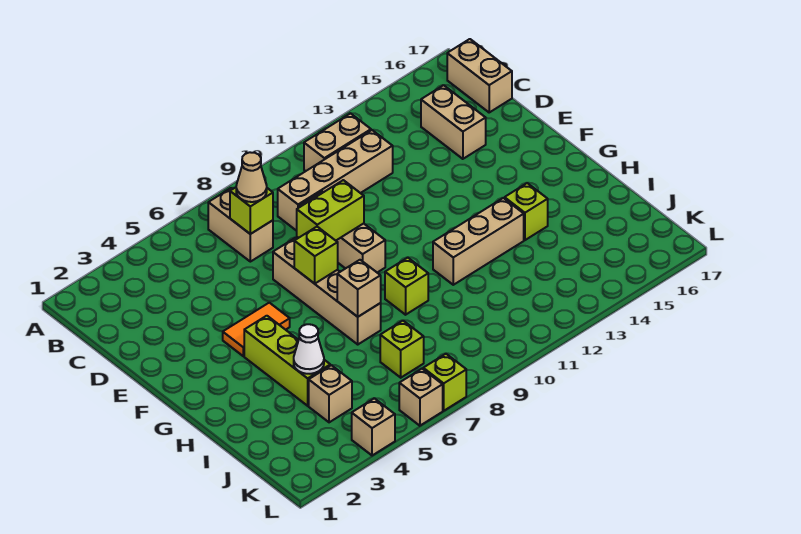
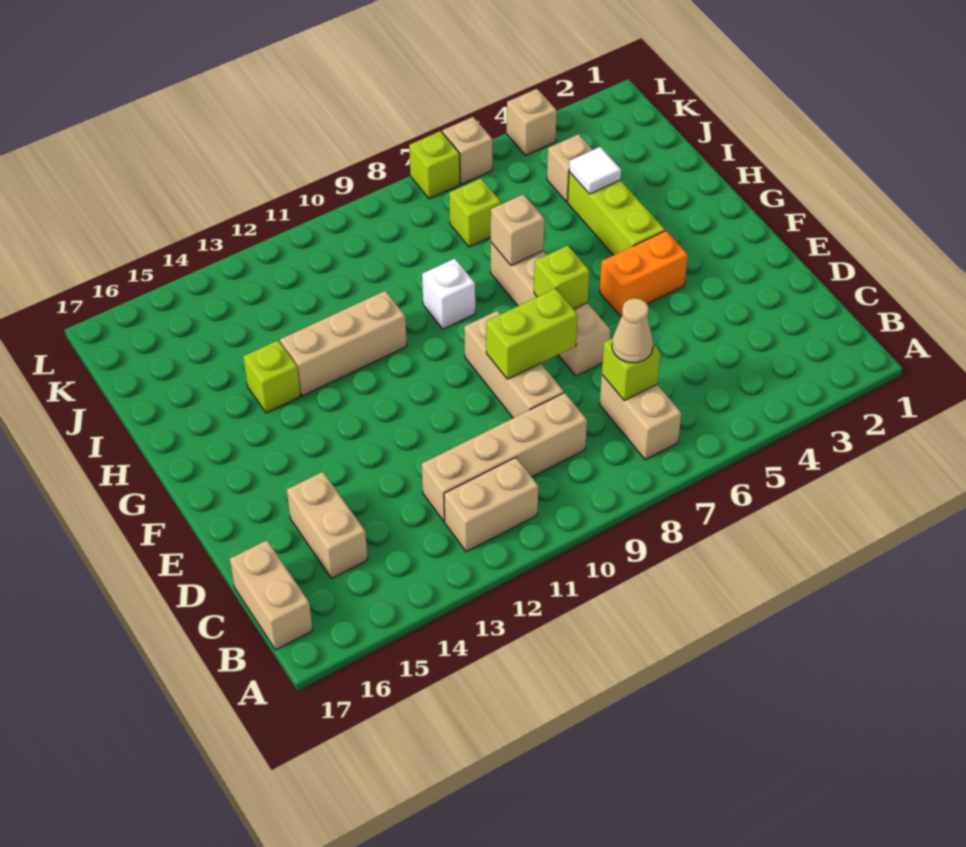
orange 1x2 tile [223,303,290,356] -> orange 1x2 brick [600,231,688,316]
lime 1x1 brick [385,258,428,315] -> white 1x1 brick [422,259,475,329]
white 1x1 cone [294,324,324,374] -> white 1x1 tile [569,147,621,194]

